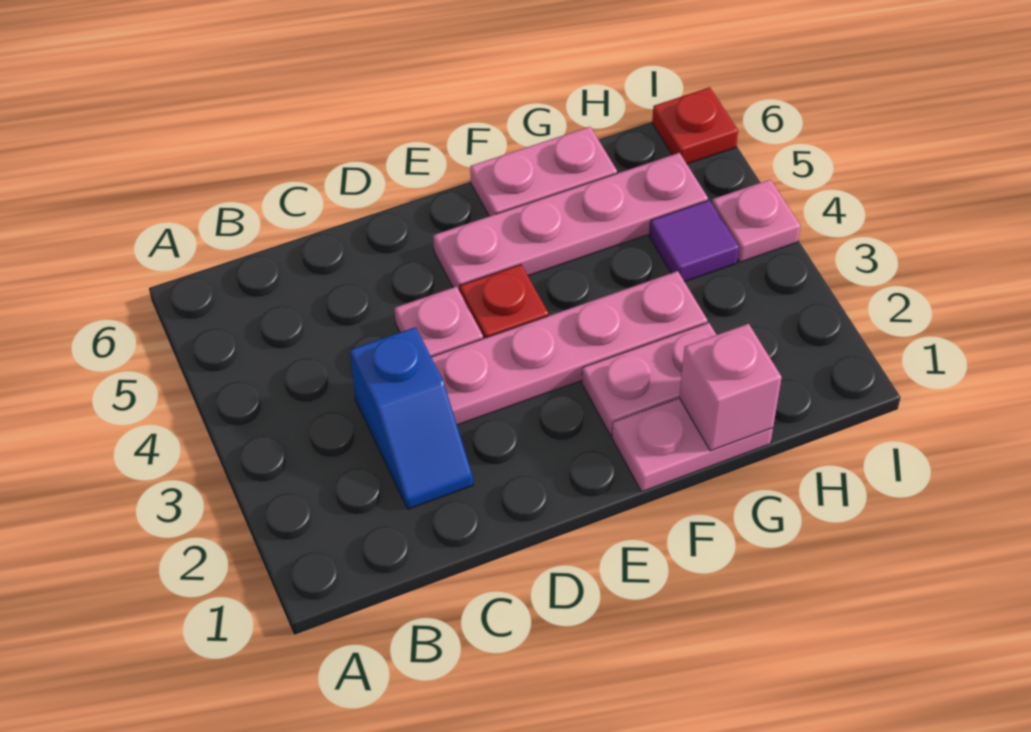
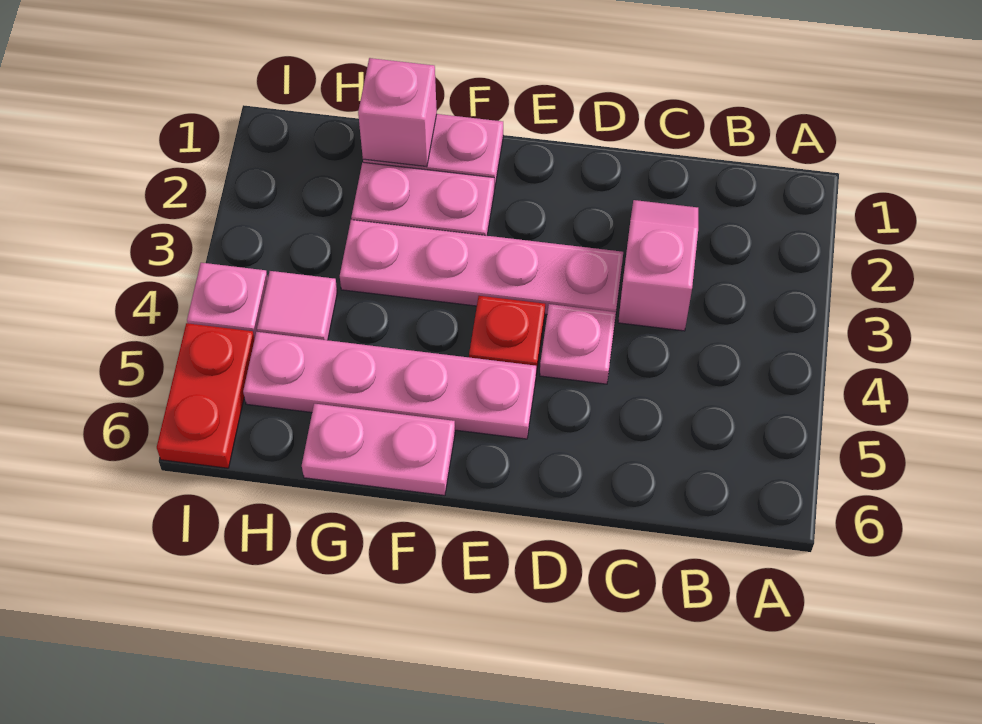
blue 1x2 slope [350,327,473,509] -> pink 1x2 slope [618,200,698,331]
purple 1x1 tile [649,200,739,282] -> pink 1x1 tile [257,271,337,340]
red 1x1 plate [652,87,738,164] -> red 1x2 plate [157,323,255,468]

